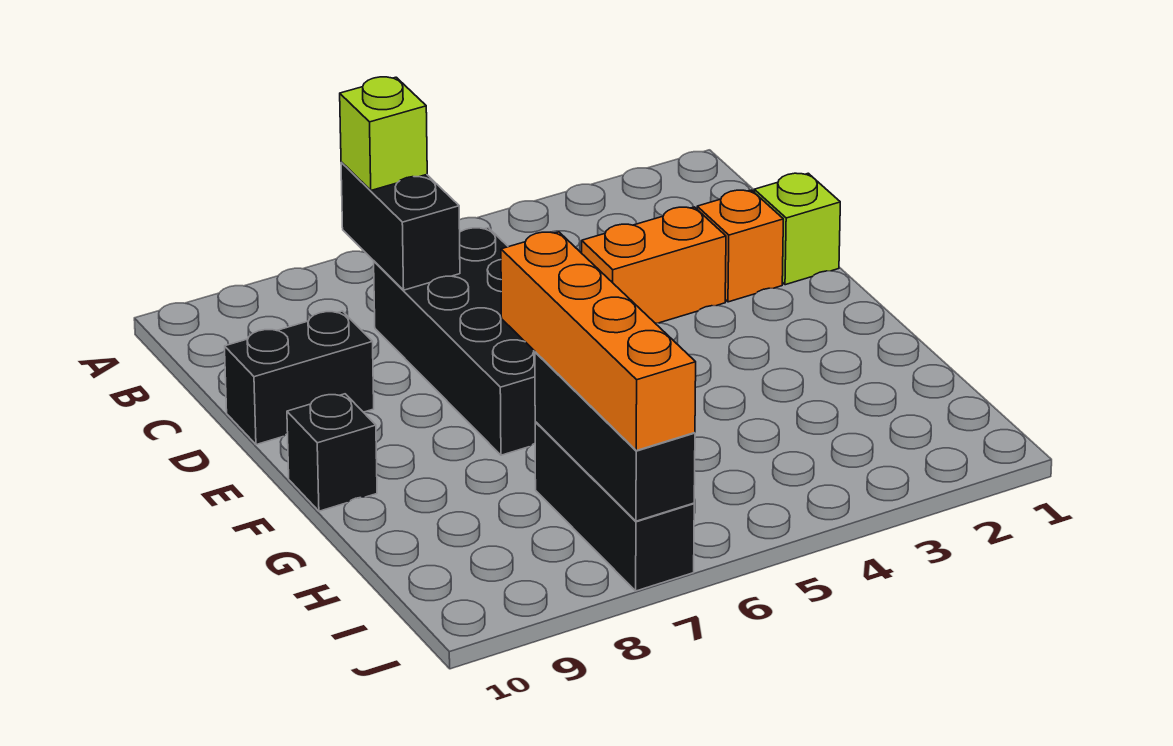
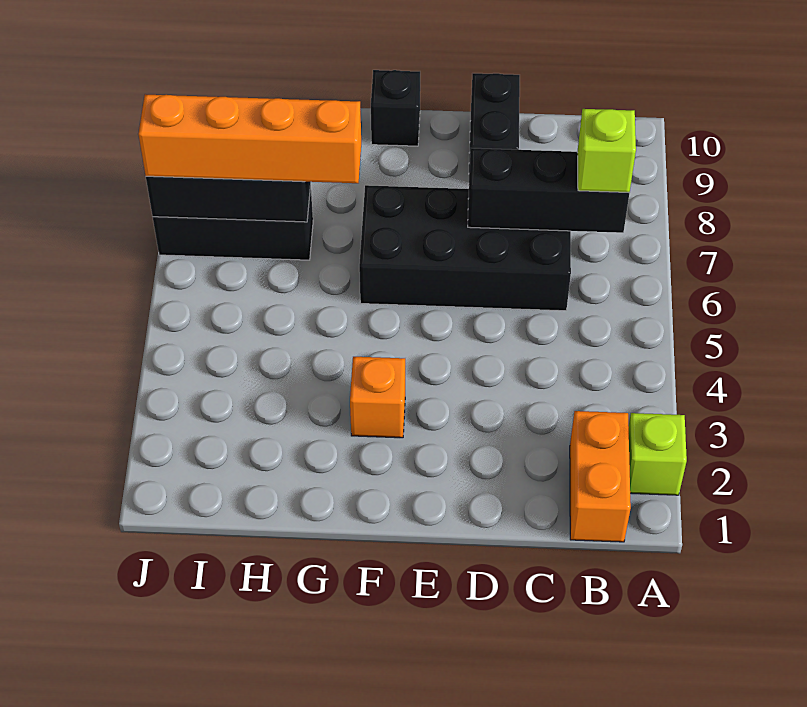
black 1x2 brick [341,162,460,290] -> black 1x3 brick [468,148,629,233]
lime 1x1 brick [754,173,840,285] -> lime 1x1 brick moved to [629,413,687,495]
orange 1x1 brick [697,190,783,302] -> orange 1x1 brick moved to [350,357,405,438]
orange 1x2 brick [582,207,726,323] -> orange 1x2 brick moved to [570,411,631,542]

